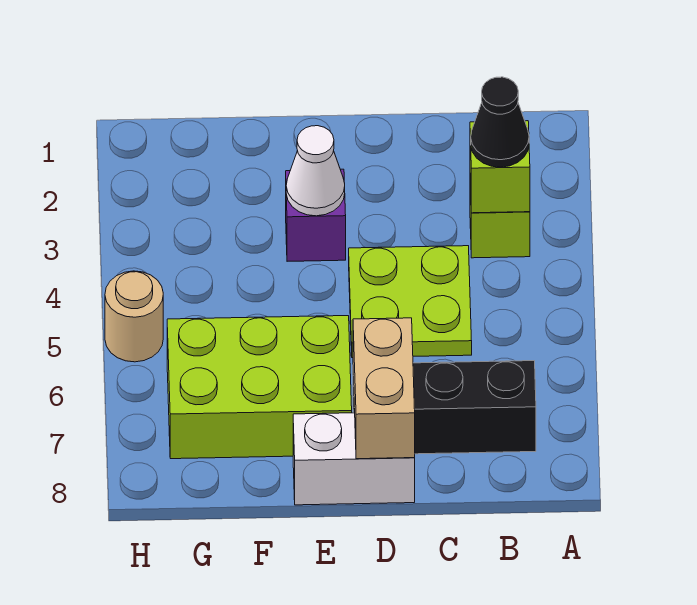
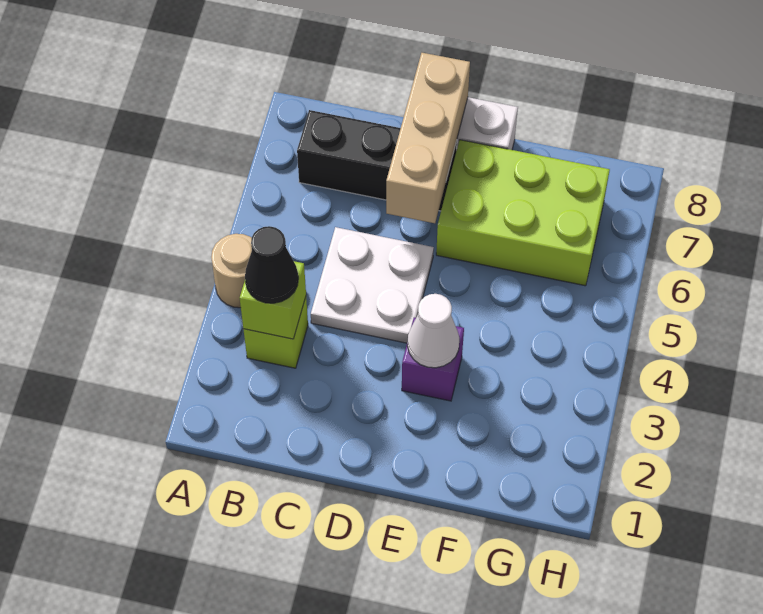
lime 2x2 plate [349,246,472,358] -> white 2x2 plate [311,227,434,343]
tan 1x2 brick [353,318,415,459] -> tan 1x3 brick [386,53,470,223]
tan 1x1 round brick [105,271,163,362] -> tan 1x1 round brick moved to [211,234,252,308]

